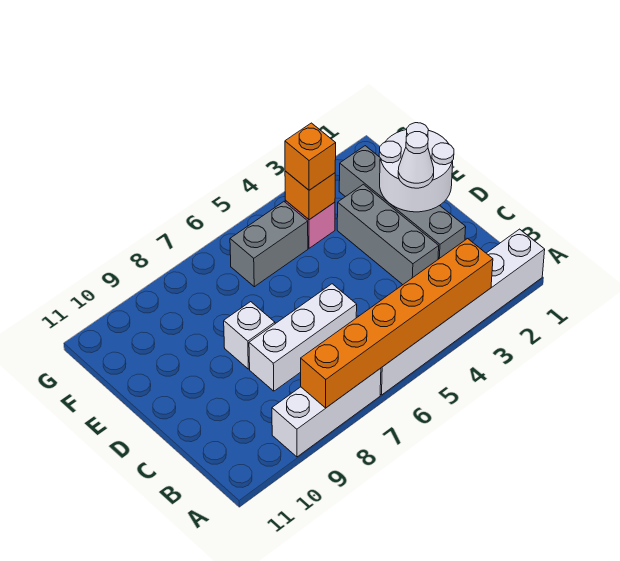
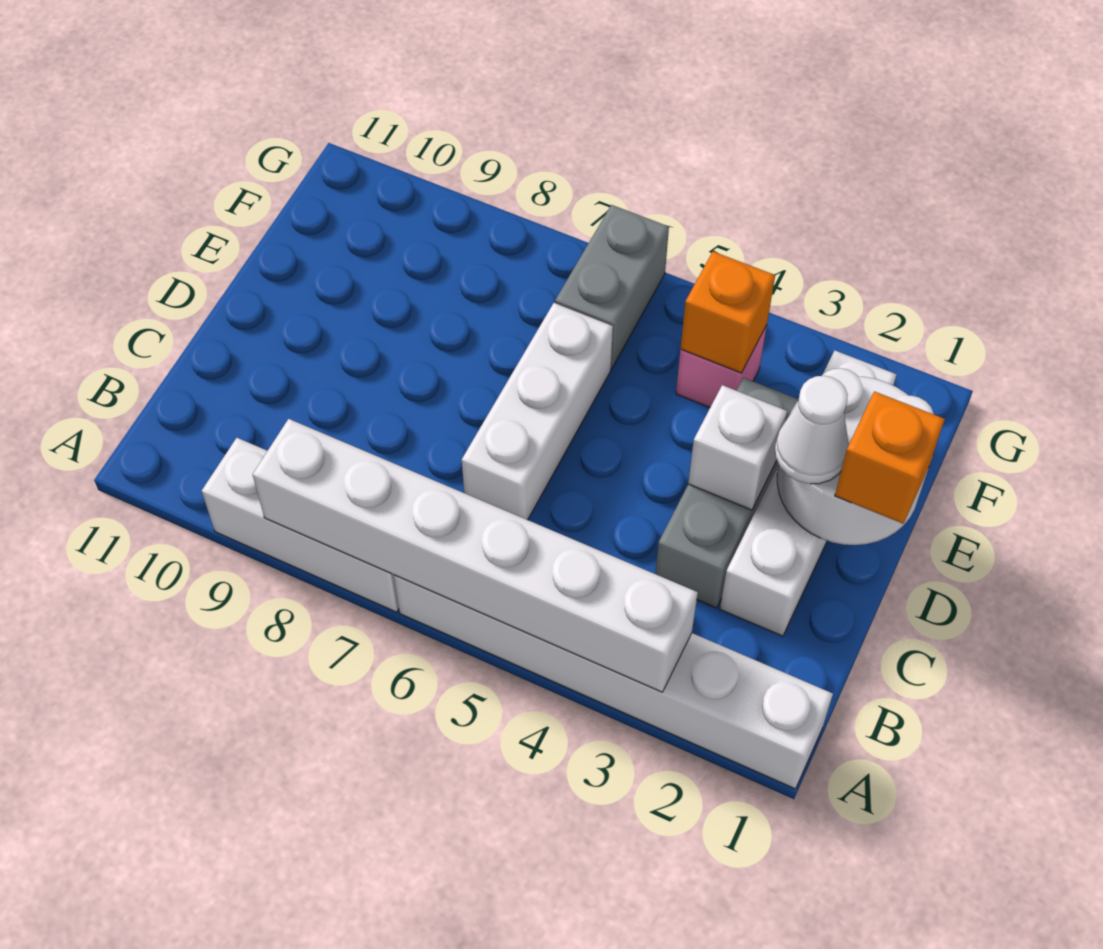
orange 1x6 brick [301,239,493,408] -> white 1x6 brick [253,419,698,692]
grey 1x4 brick [339,146,466,259] -> white 1x4 brick [720,351,897,636]
white 1x3 brick [249,284,357,391] -> white 1x3 brick turned to [462,303,613,520]
white 1x1 brick [224,302,275,369] -> white 1x1 brick moved to [688,385,787,510]
orange 1x1 brick [285,123,336,190] -> orange 1x1 brick moved to [835,391,945,524]
grey 1x2 brick [230,202,308,287] -> grey 1x2 brick turned to [555,205,669,368]

